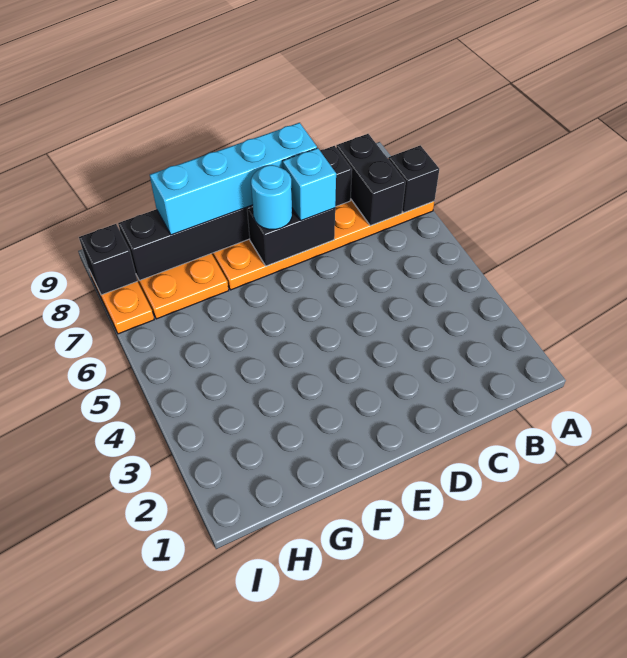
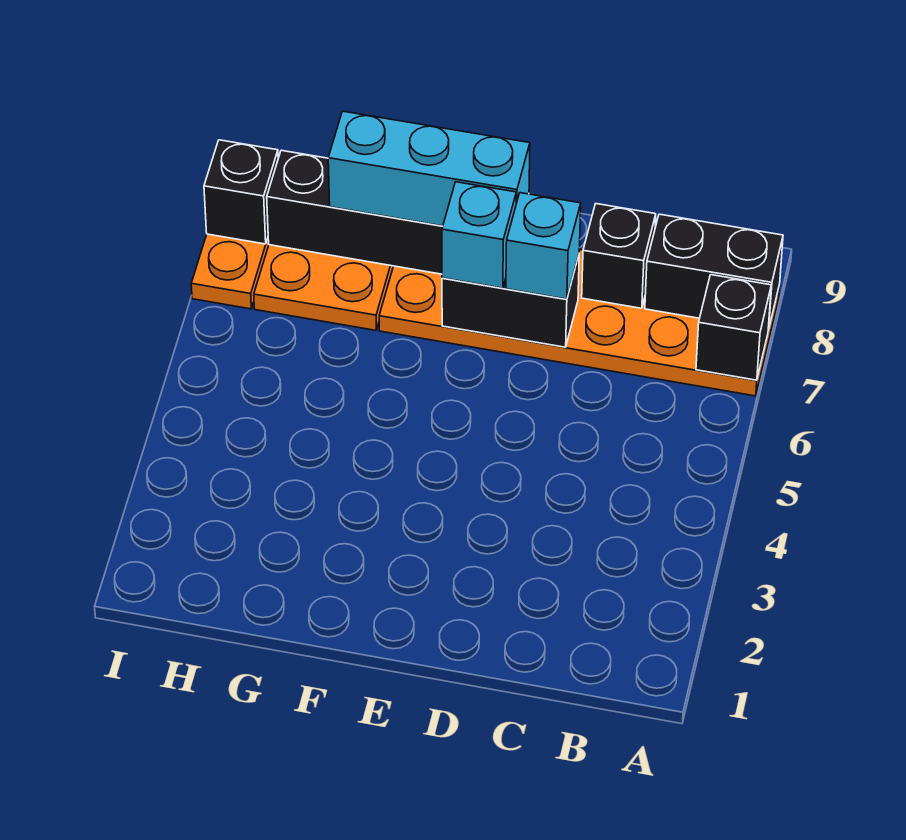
black 1x2 brick [336,134,405,226] -> black 1x2 brick turned to [645,214,783,330]
cyan 1x4 brick [150,123,317,235] -> cyan 1x3 brick [328,111,530,226]
cyan 1x1 round brick [251,165,292,229] -> cyan 1x1 brick [442,182,516,288]

